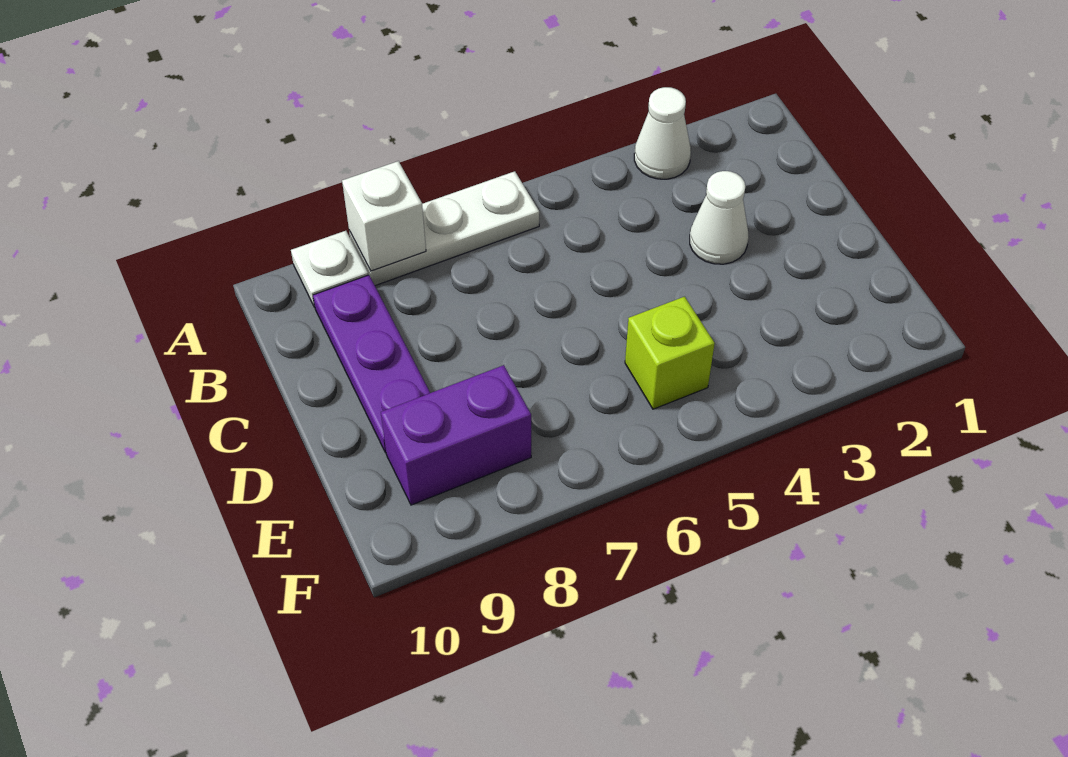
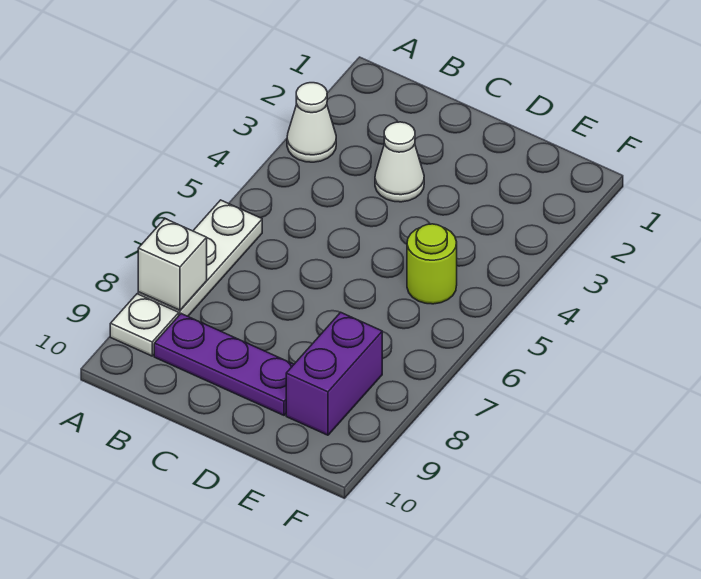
lime 1x1 brick [625,297,715,409] -> lime 1x1 round brick [407,224,457,304]

